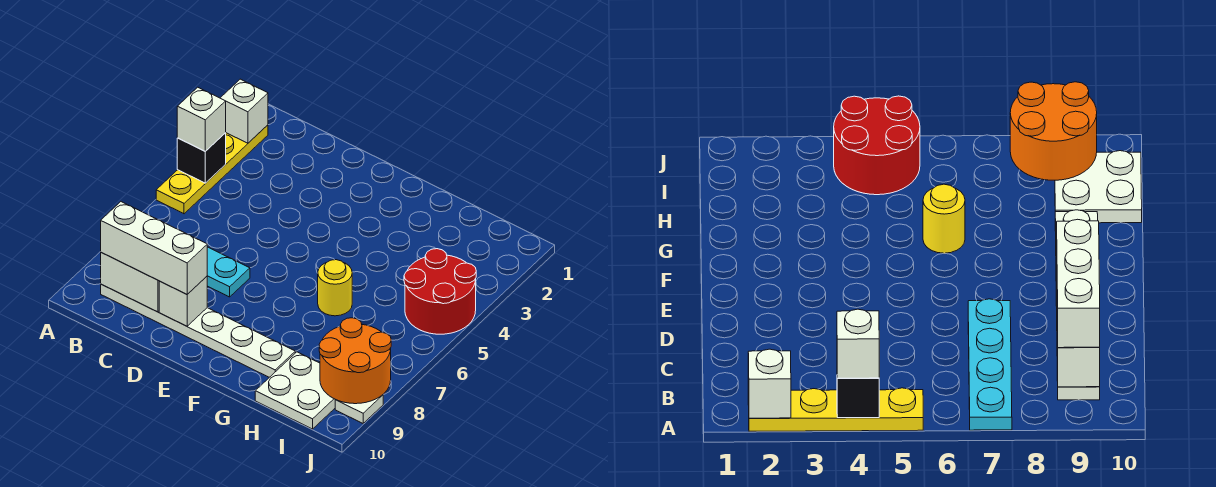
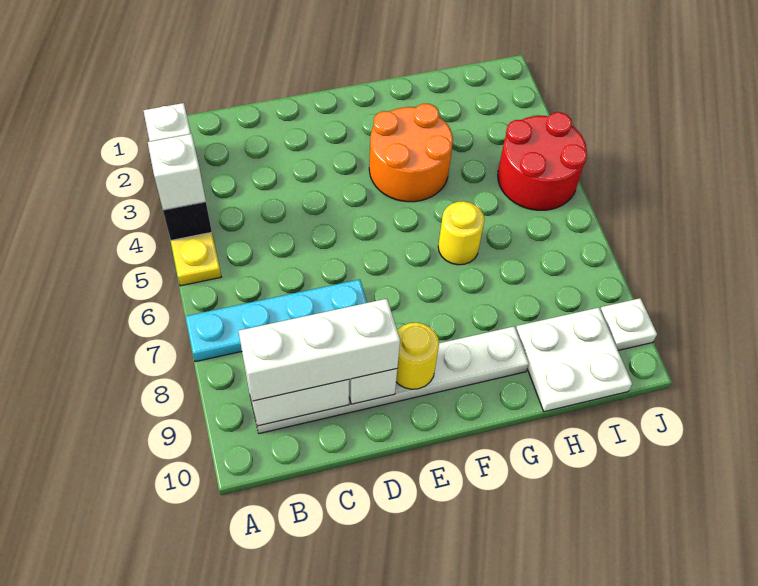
none -> yellow 1x1 round brick [396,323,439,389]
orange 2x2 round brick [319,318,391,404] -> orange 2x2 round brick moved to [369,104,453,202]

